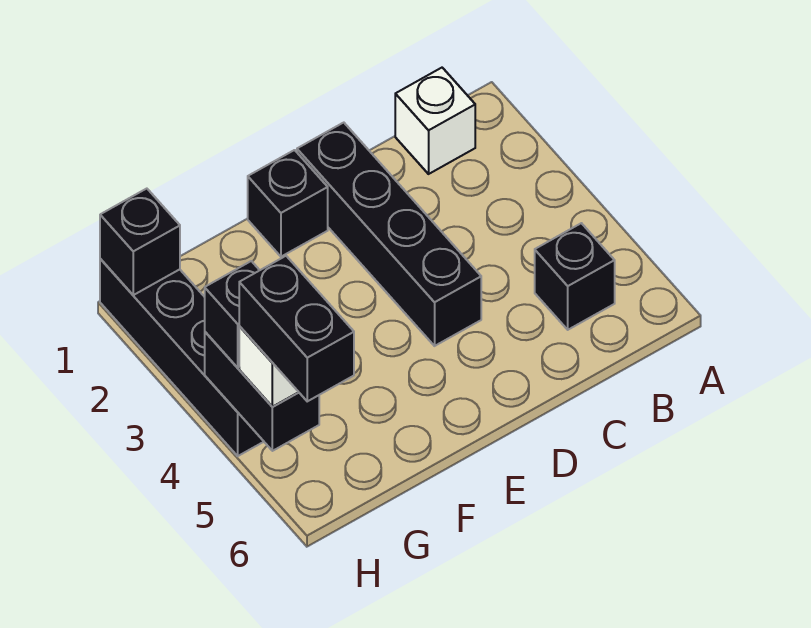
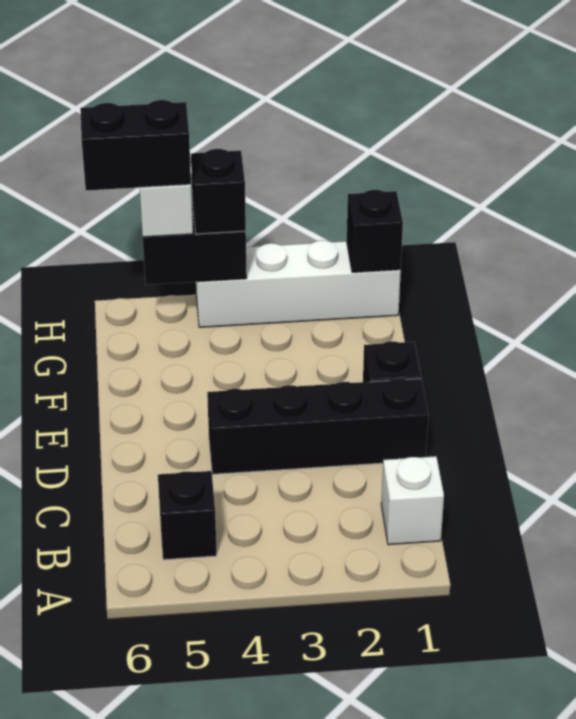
black 1x4 brick [100,259,264,456] -> white 1x4 brick [196,240,401,327]

